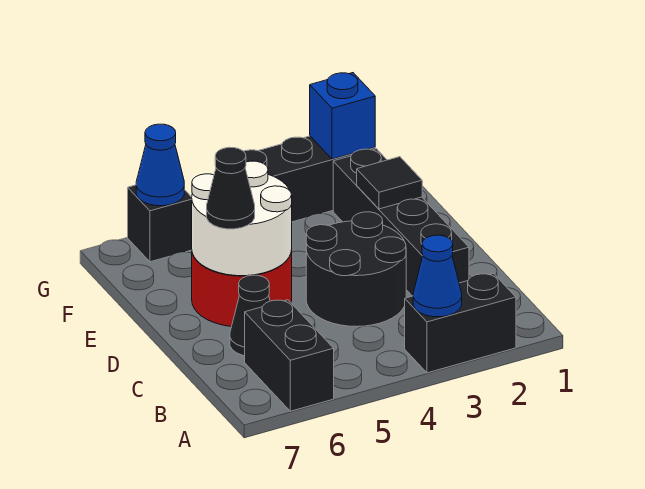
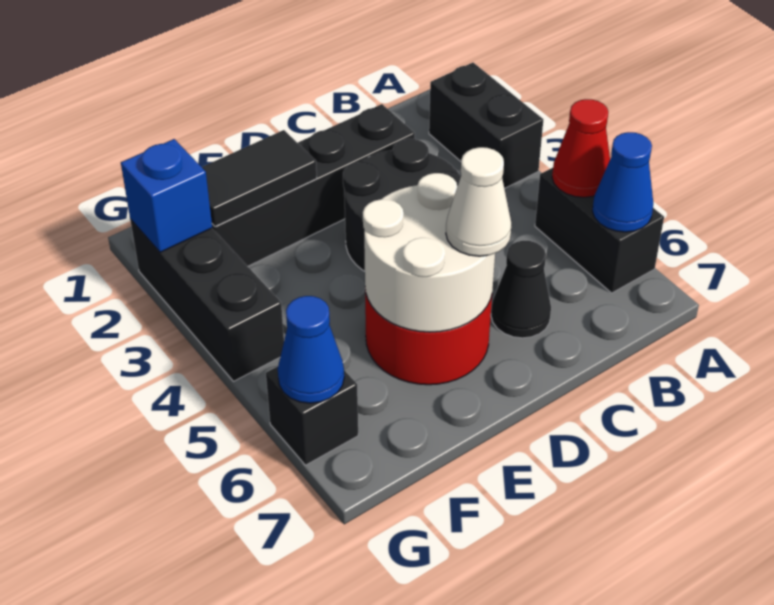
blue 1x1 cone [413,235,462,317] -> blue 1x1 cone moved to [592,132,653,232]
none -> red 1x1 cone [552,99,610,197]
black 1x2 brick [245,300,334,411] -> black 1x2 brick turned to [535,168,664,293]
black 1x1 cone [207,147,255,229] -> white 1x1 cone [446,147,512,256]
black 1x1 tile [357,157,422,209] -> black 1x2 tile [202,130,317,226]

